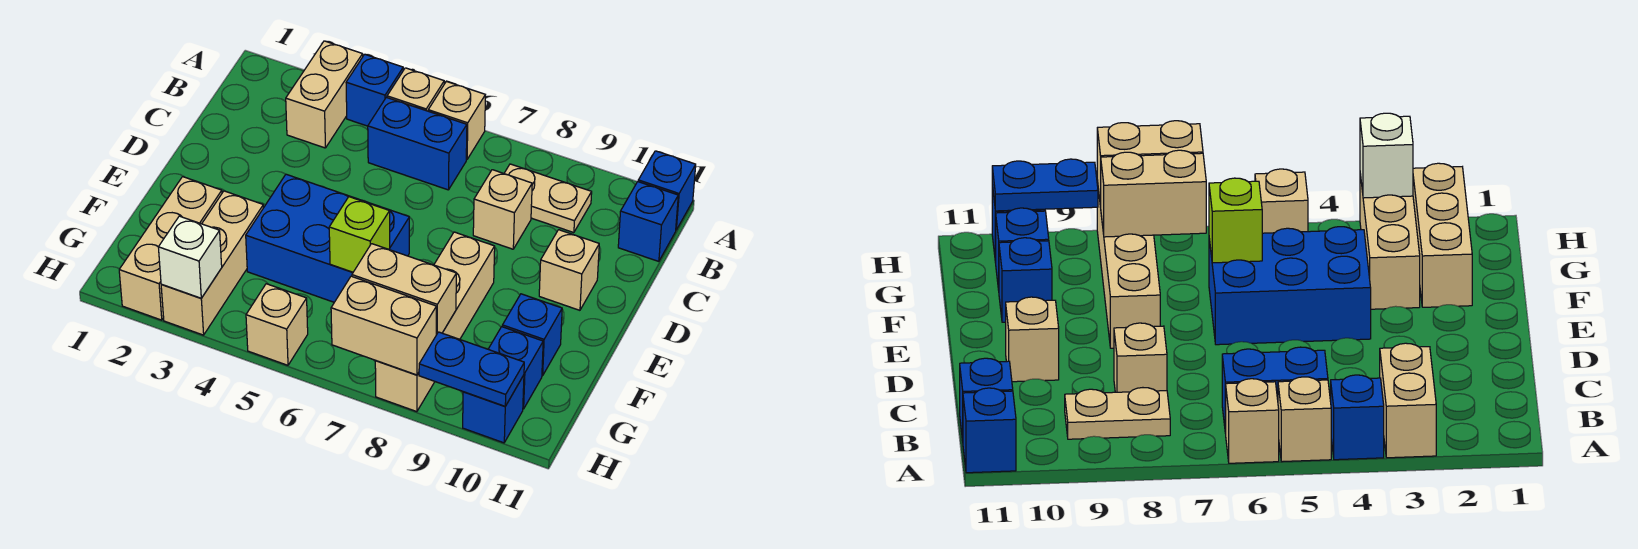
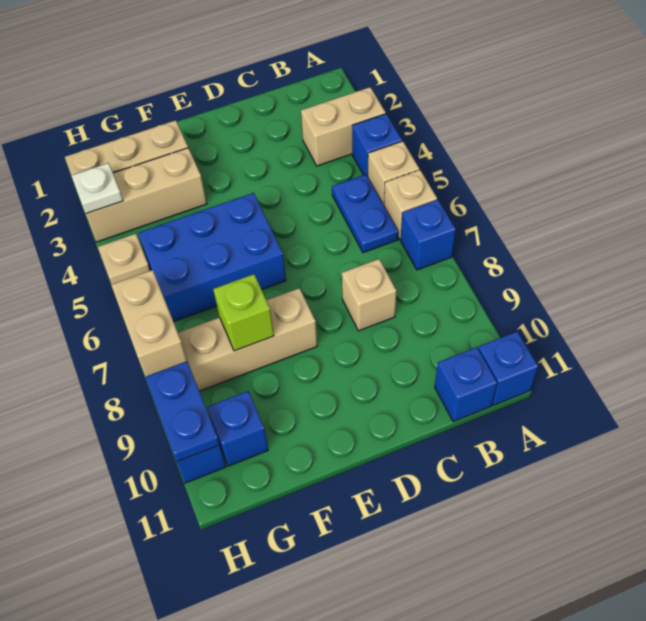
blue 1x2 brick [368,97,467,190] -> blue 1x2 plate [332,174,398,253]
tan 1x2 plate [504,164,592,233] -> none
tan 1x1 brick [539,230,599,310] -> none
blue 2x3 brick [246,174,409,302] -> blue 2x3 brick turned to [138,193,286,322]
lime 1x1 brick [329,197,390,272] -> lime 1x1 brick moved to [213,274,274,351]
blue 1x1 brick [502,294,562,376] -> blue 1x1 brick moved to [400,200,456,270]
tan 1x2 brick [352,244,456,335] -> none
white 1x1 brick [158,216,222,298] -> white 1x1 plate [71,163,123,214]

